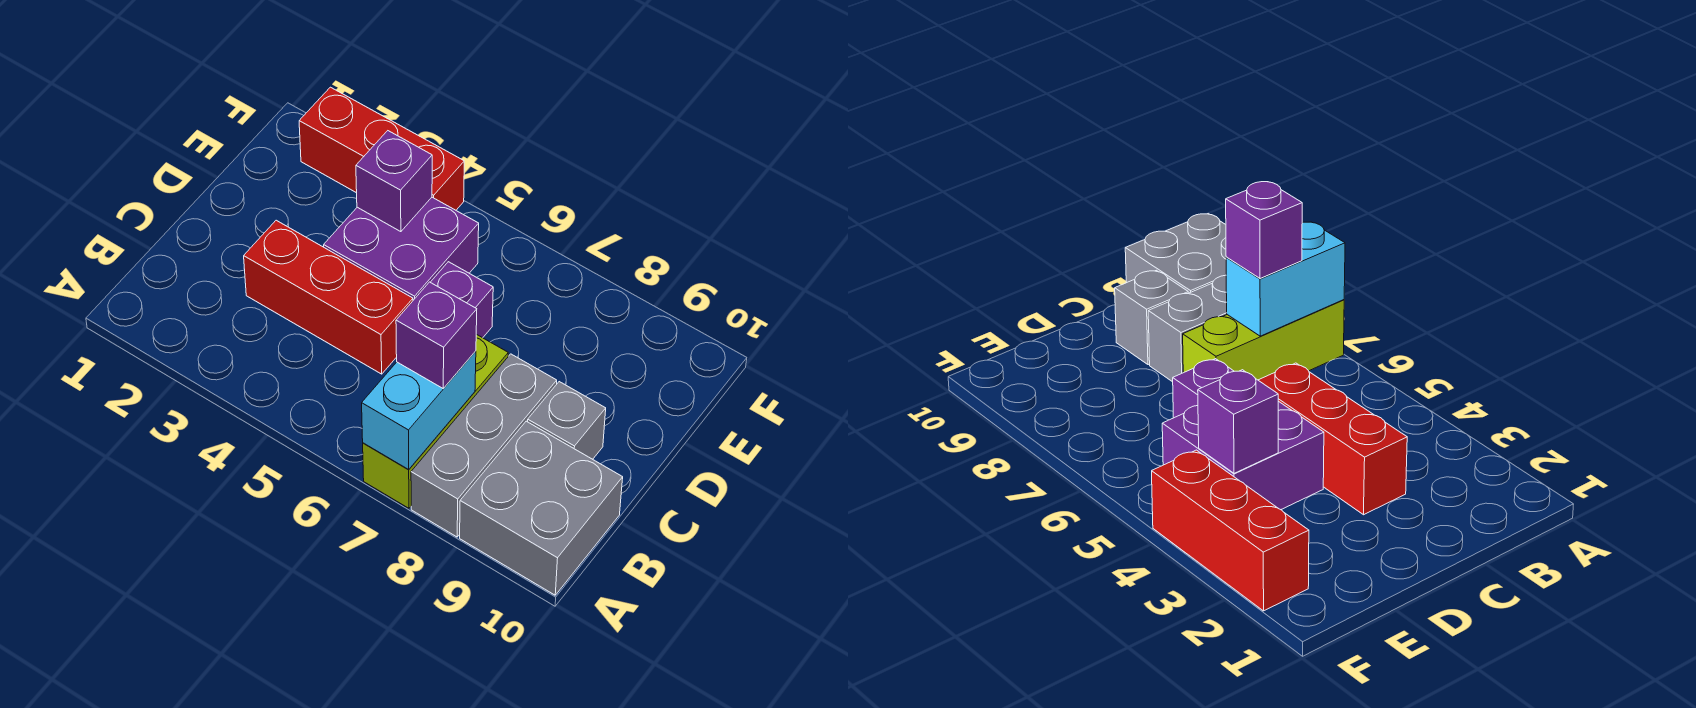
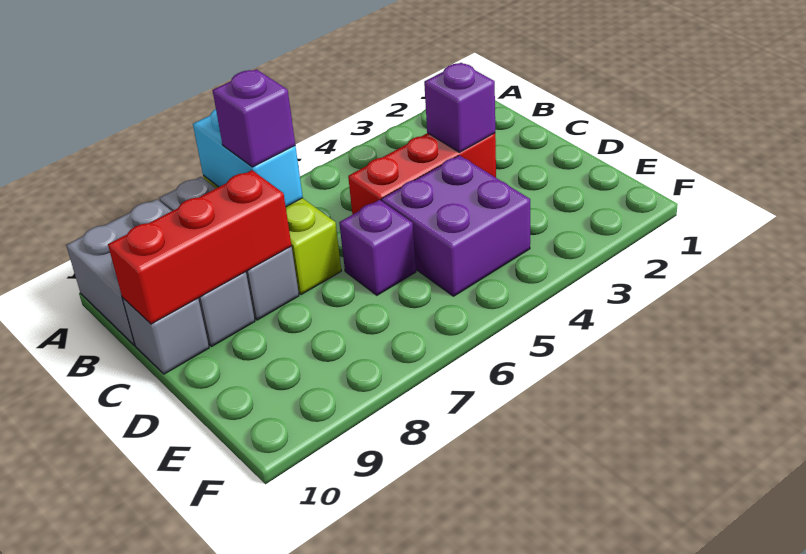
none -> grey 1x1 brick [123,298,209,374]
purple 1x1 brick [356,131,432,232] -> purple 1x1 brick moved to [424,63,495,152]
red 1x3 brick [299,87,464,210] -> red 1x3 brick moved to [108,170,291,324]

